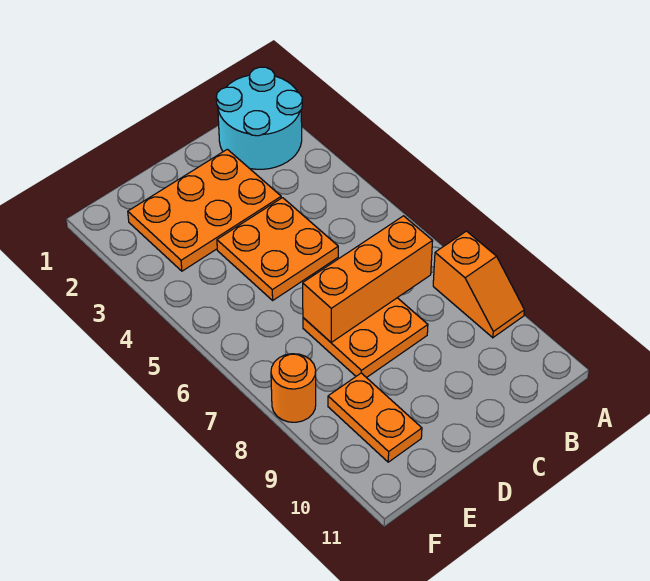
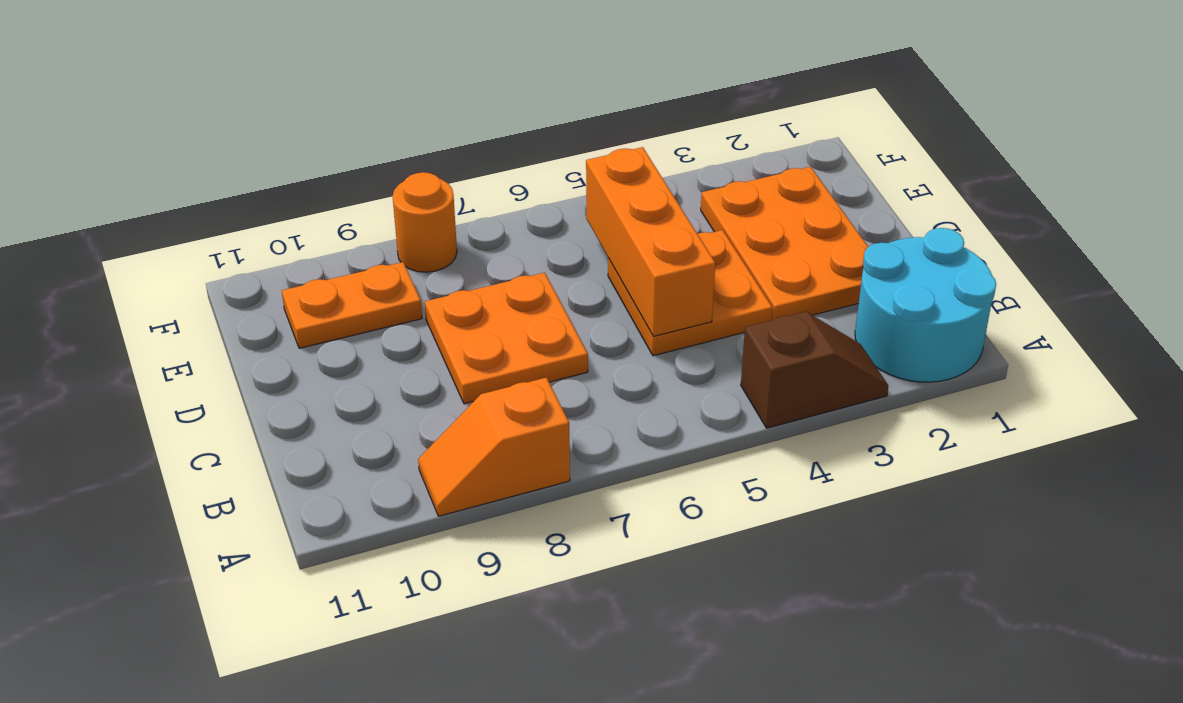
none -> brown 1x2 slope [741,312,889,428]
orange 1x3 brick [303,216,433,342] -> orange 1x3 brick moved to [586,147,715,336]

